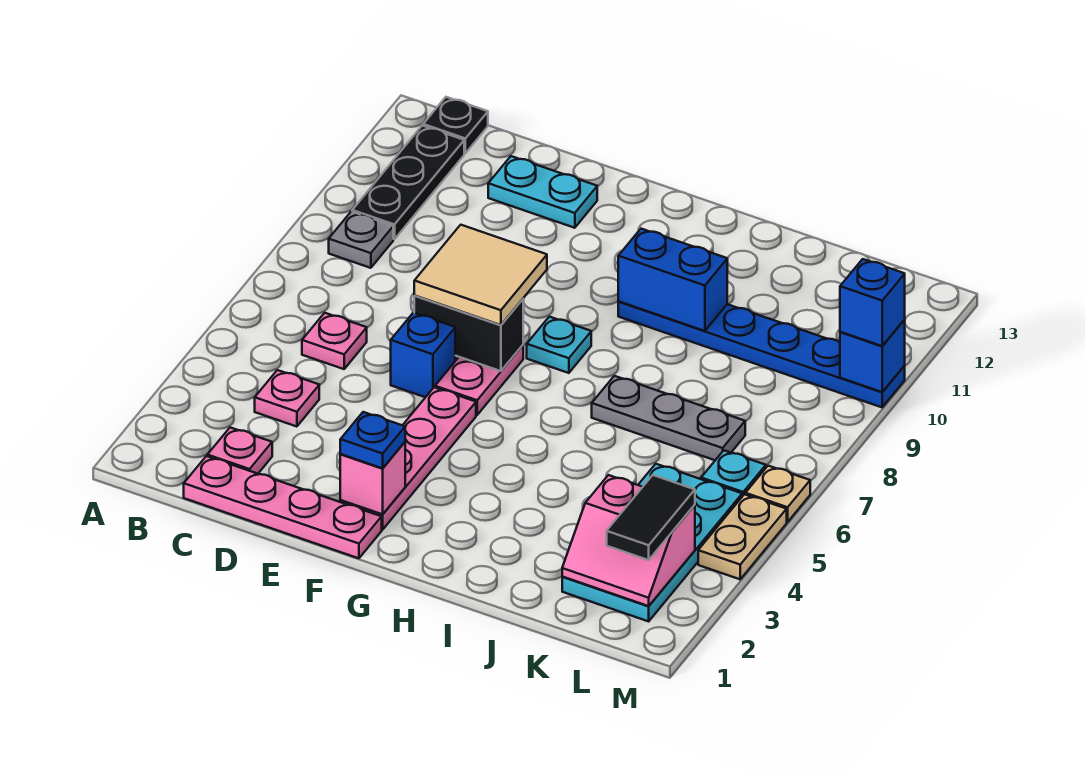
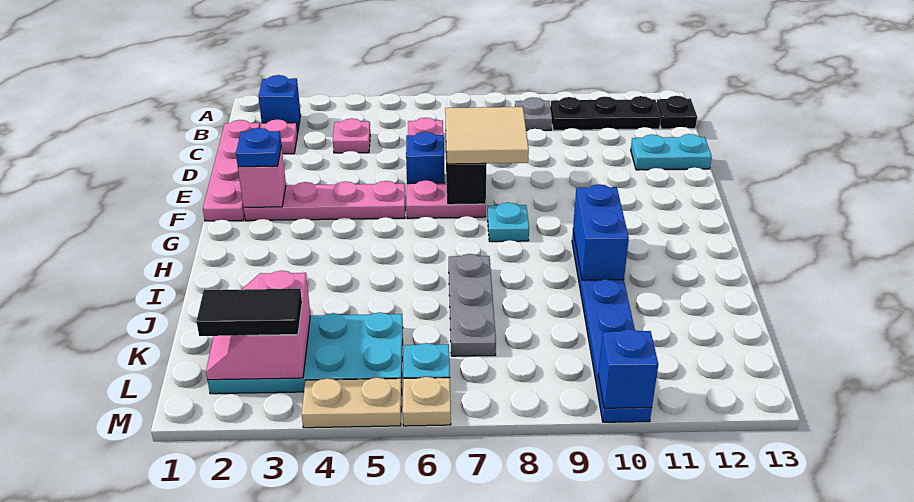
cyan 1x2 plate [488,156,597,228] -> cyan 1x2 plate turned to [631,134,712,170]
blue 1x1 brick [840,259,905,346] -> blue 1x1 brick moved to [258,75,301,133]

